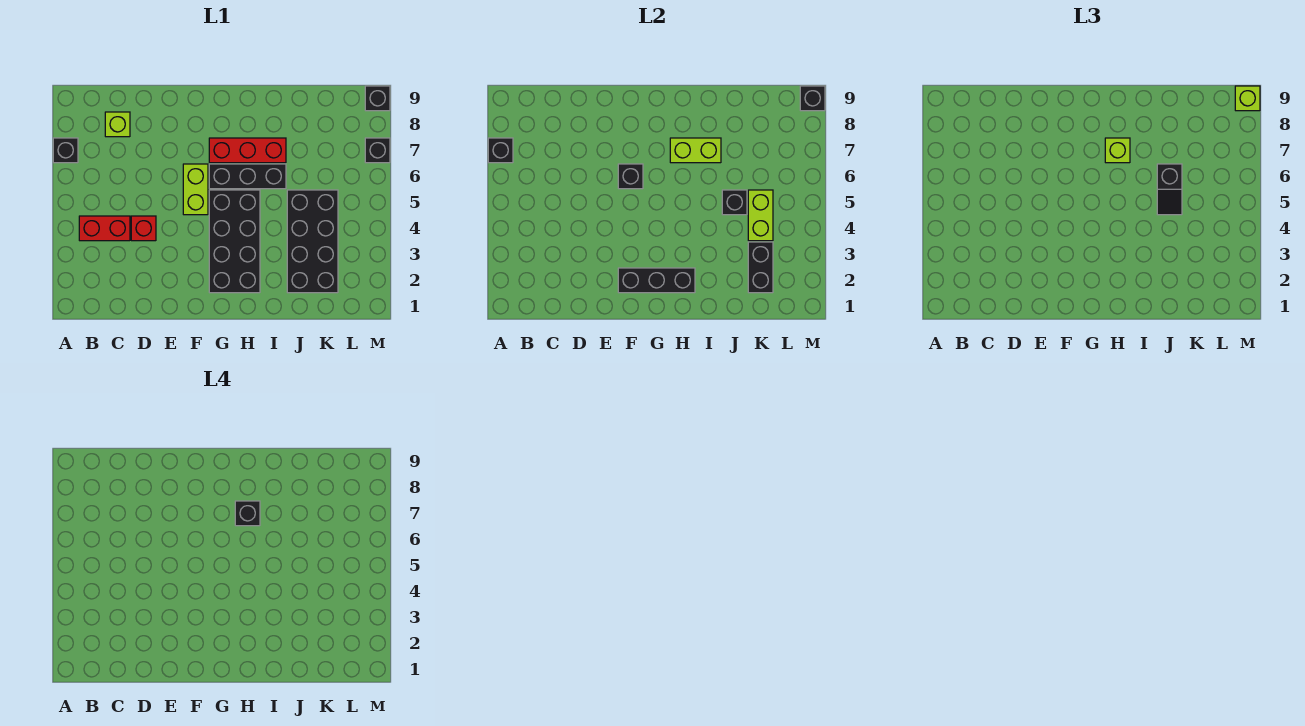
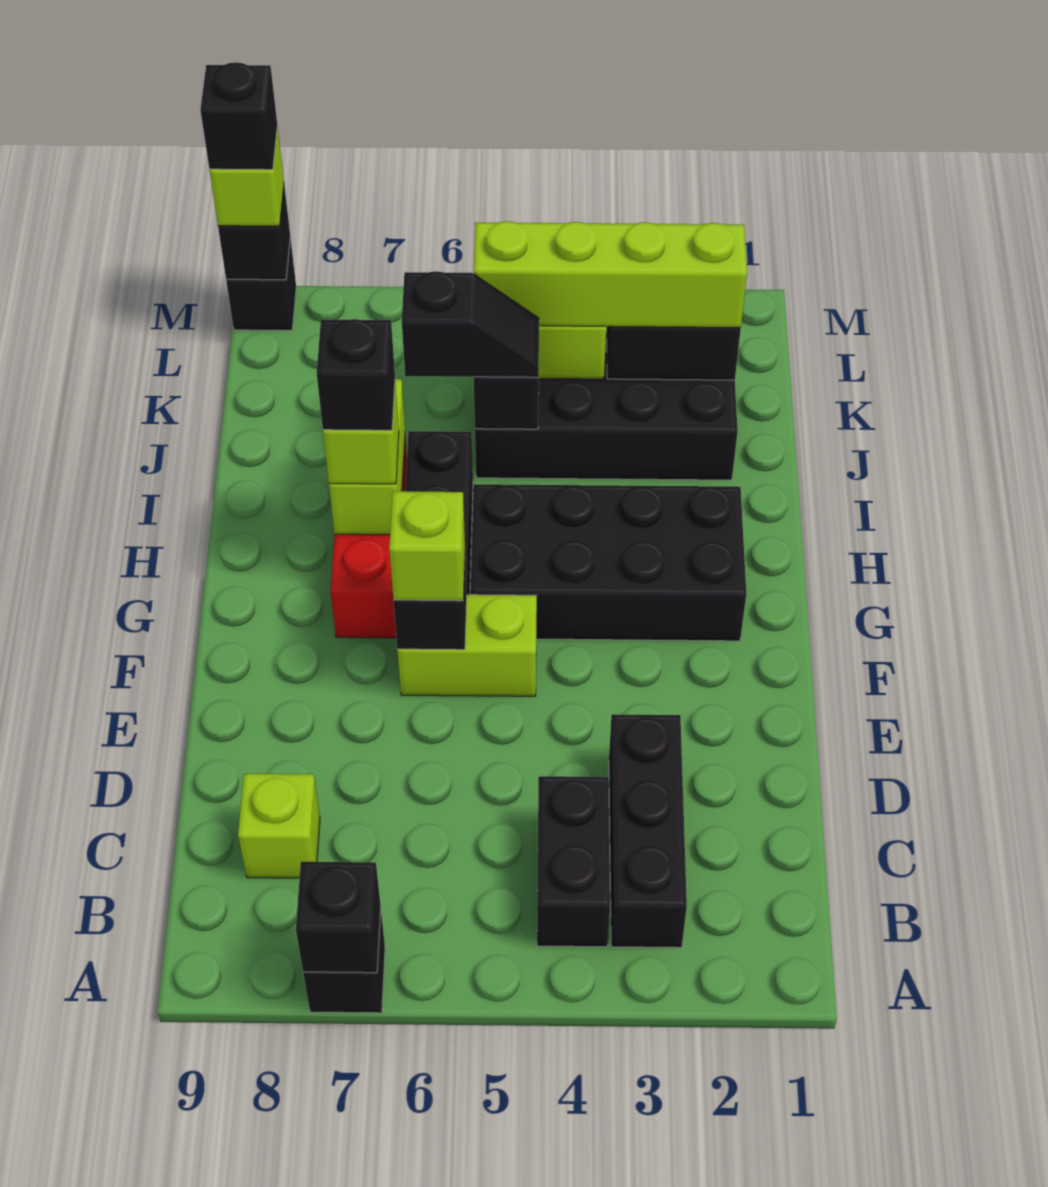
red 1x2 brick [79,216,130,241] -> black 1x2 brick [537,776,610,947]
red 1x1 brick [131,216,156,241] -> none
black 1x3 brick [618,268,695,293] -> black 1x3 brick moved to [609,714,687,948]
none -> lime 1x1 brick [389,491,465,601]
none -> lime 1x4 brick [474,221,747,328]
black 1x1 brick [365,138,390,163] -> black 1x1 brick moved to [200,62,277,170]

